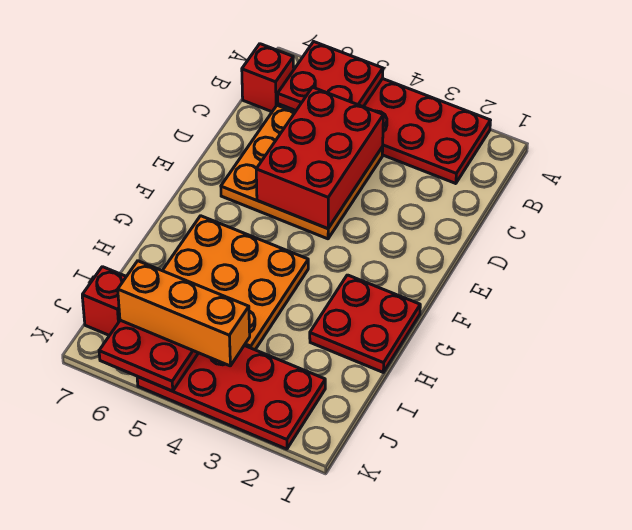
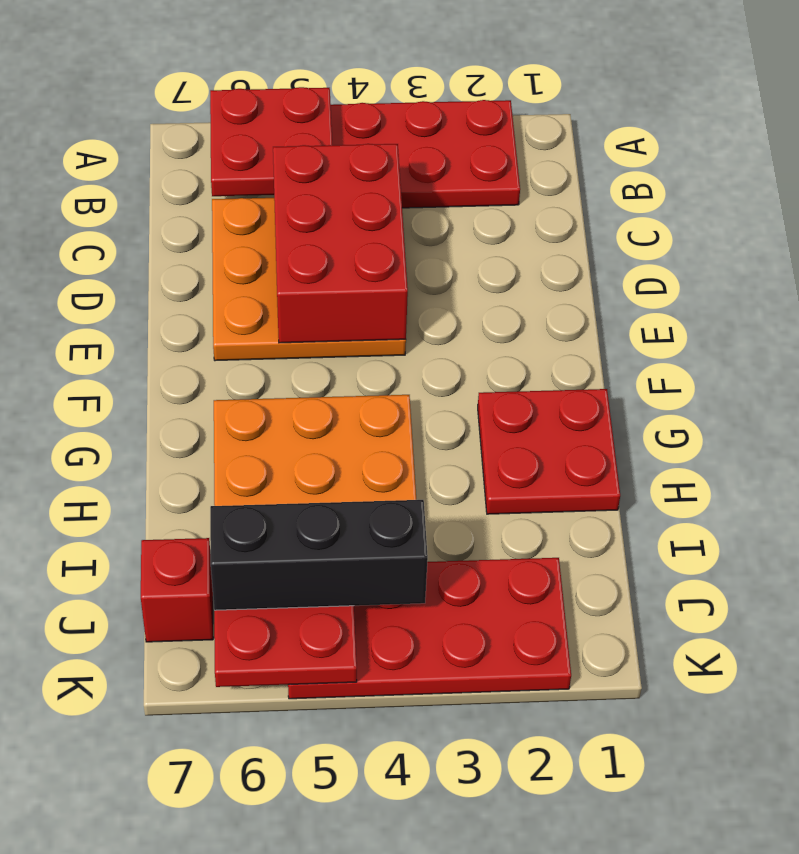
red 1x1 brick [242,44,294,112] -> none
orange 1x3 brick [118,261,250,366] -> black 1x3 brick [210,500,428,610]

